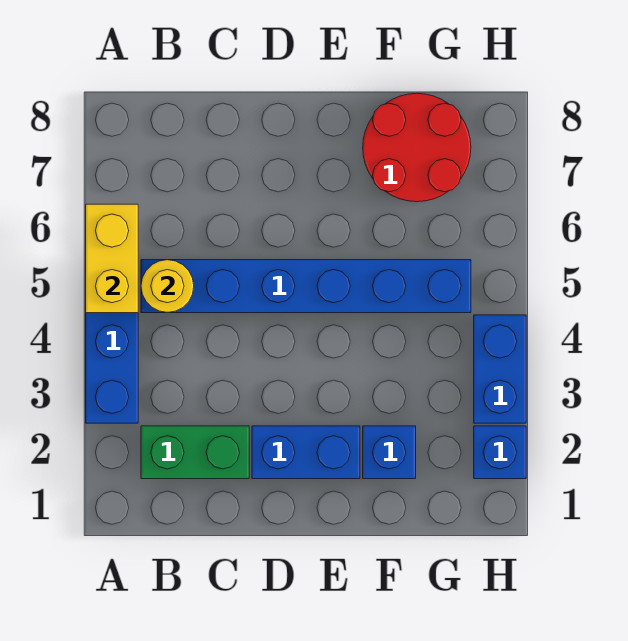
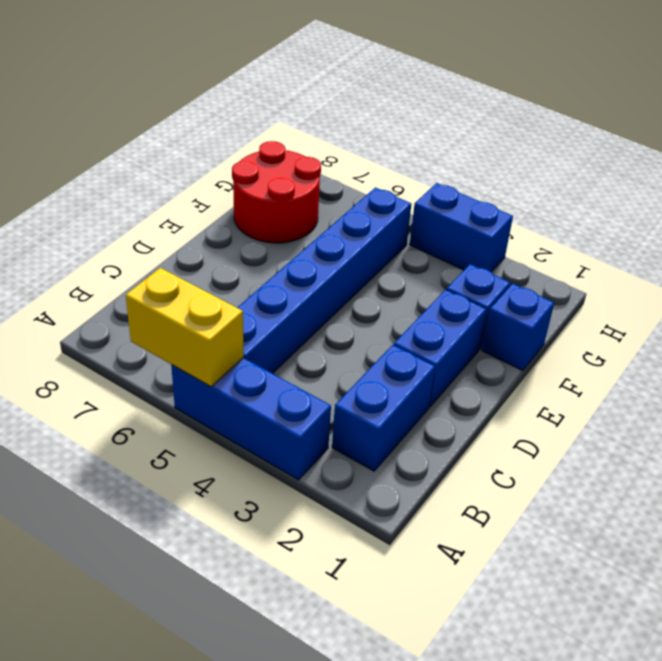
green 1x2 brick [141,426,249,479] -> blue 1x2 brick [332,345,435,471]
yellow 1x1 round brick [141,260,194,312] -> none
blue 1x1 brick [474,426,526,479] -> blue 1x1 brick moved to [482,284,554,371]

